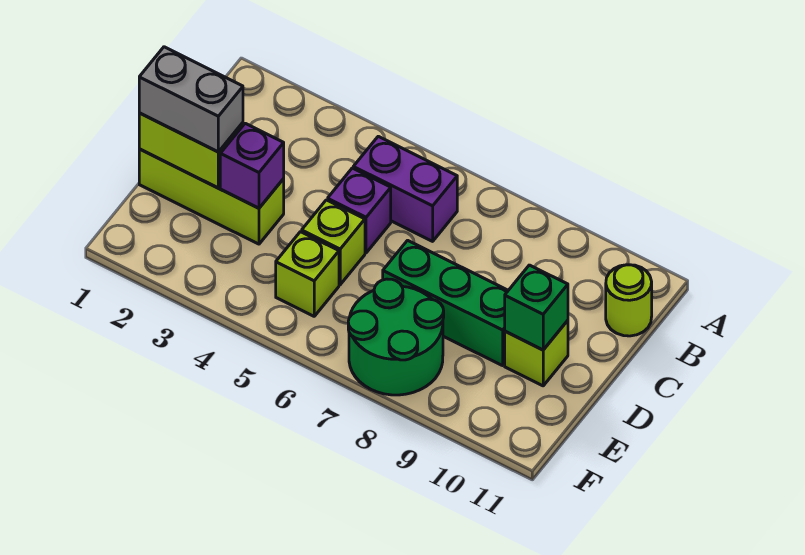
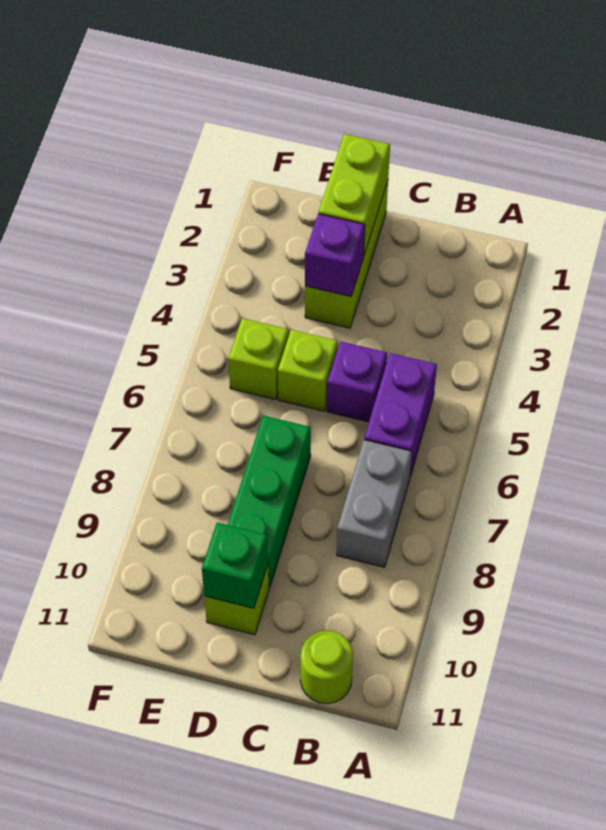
grey 1x2 brick [139,47,243,152] -> grey 1x2 brick moved to [337,440,412,567]
green 2x2 round brick [348,279,444,395] -> none

